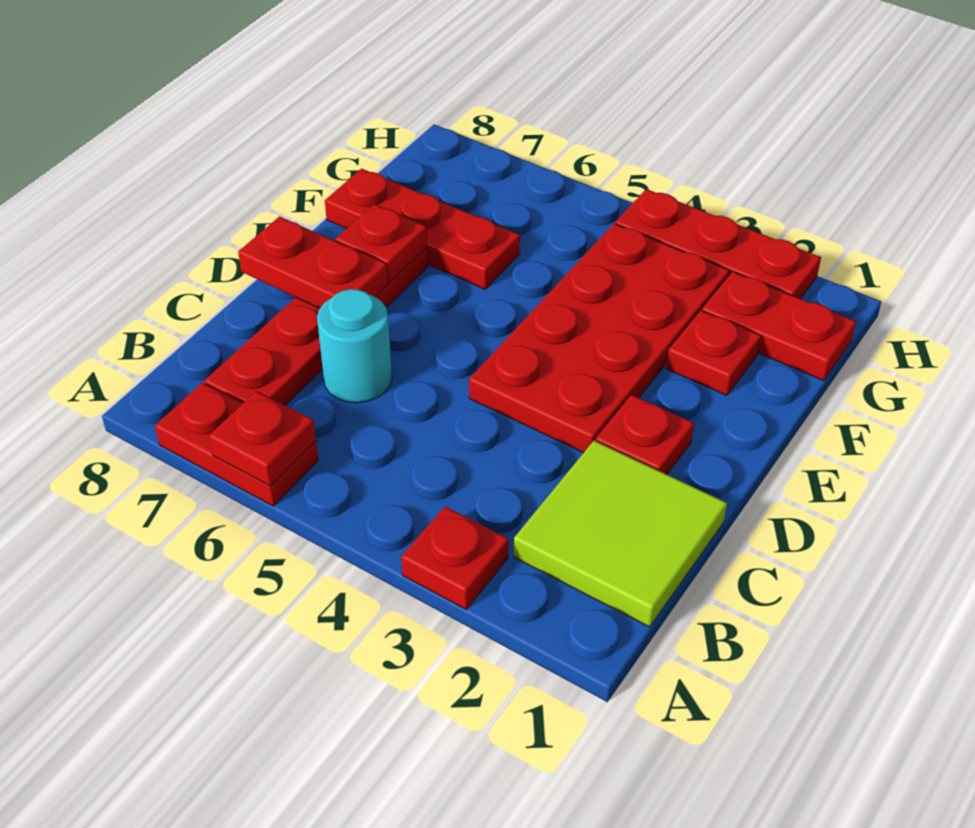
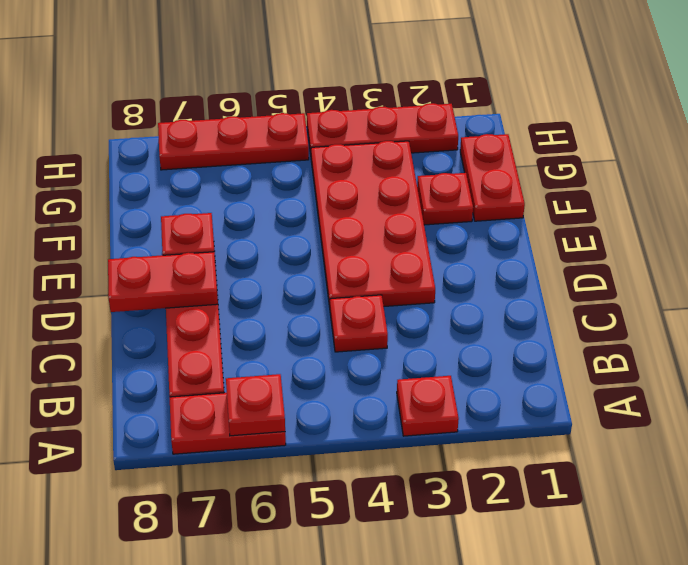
lime 2x2 tile [514,441,727,627] -> none
cyan 1x1 round brick [317,289,392,403] -> none
red 1x1 plate [596,395,694,474] -> red 1x1 plate moved to [330,295,388,352]
red 1x3 plate [325,169,520,289] -> red 1x3 plate moved to [158,113,309,170]
red 1x2 plate [702,272,856,381] -> red 1x2 plate turned to [460,134,525,221]

